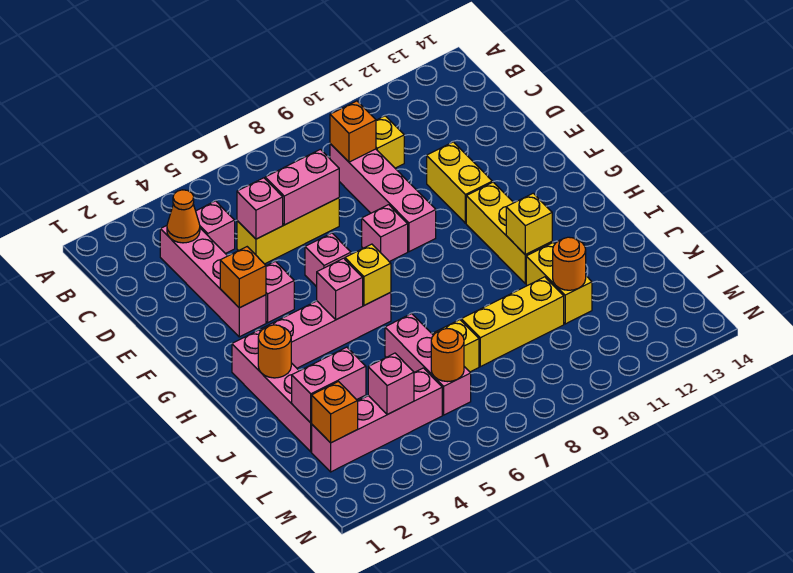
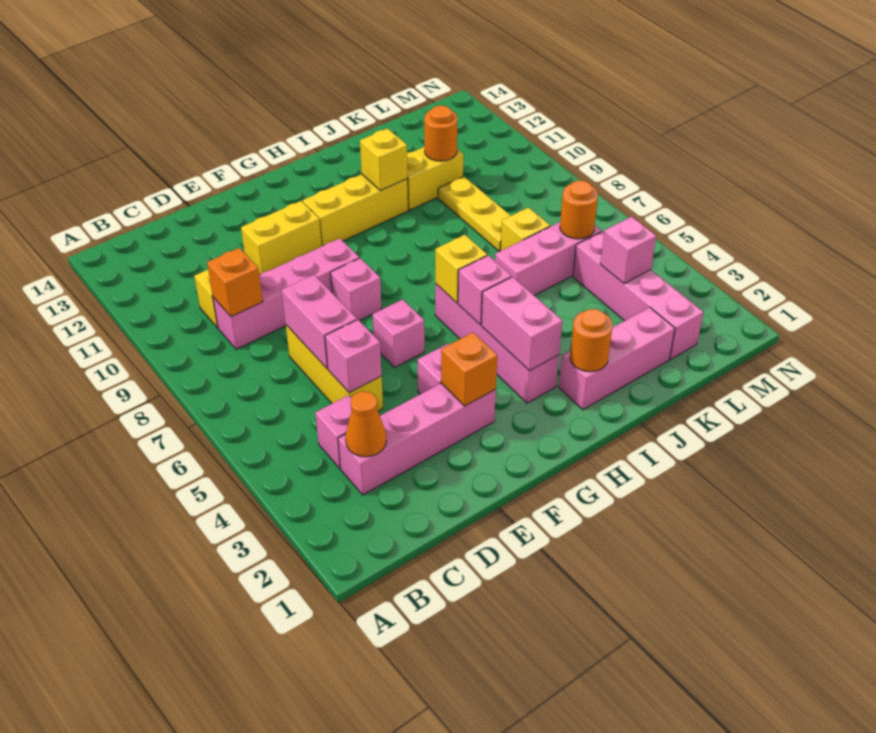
pink 1x4 brick [232,330,312,452] -> pink 1x3 brick [559,307,675,410]
pink 1x2 brick [292,347,366,423] -> pink 1x2 brick moved to [481,277,562,371]
yellow 1x3 brick [461,277,564,367] -> yellow 1x3 plate [438,177,511,251]
orange 1x1 brick [311,382,358,443] -> none

